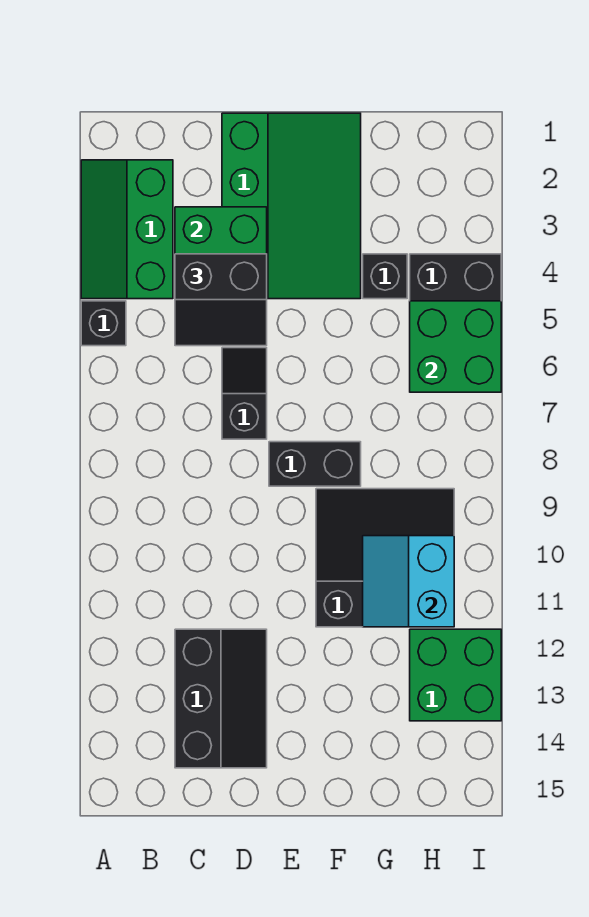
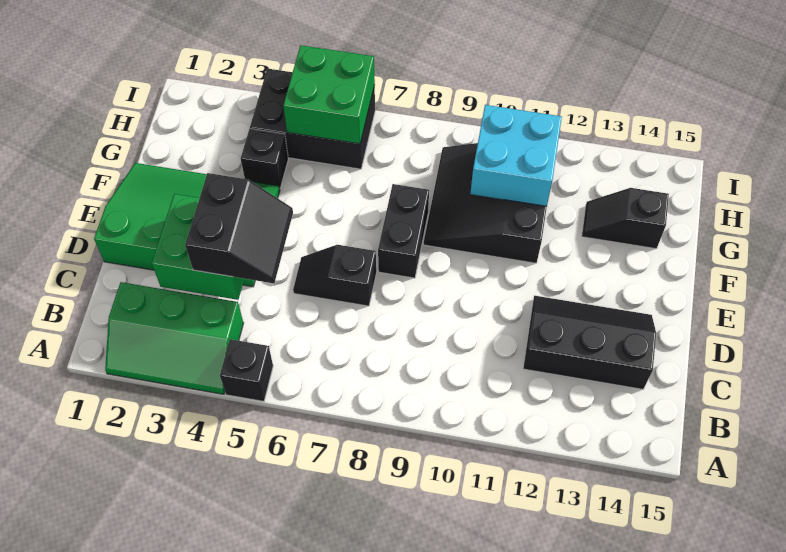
cyan 2x2 slope [363,536,454,627] -> cyan 2x2 brick [470,105,562,206]
none -> black 1x2 slope [582,188,669,249]
green 2x2 brick [410,629,501,721] -> none

